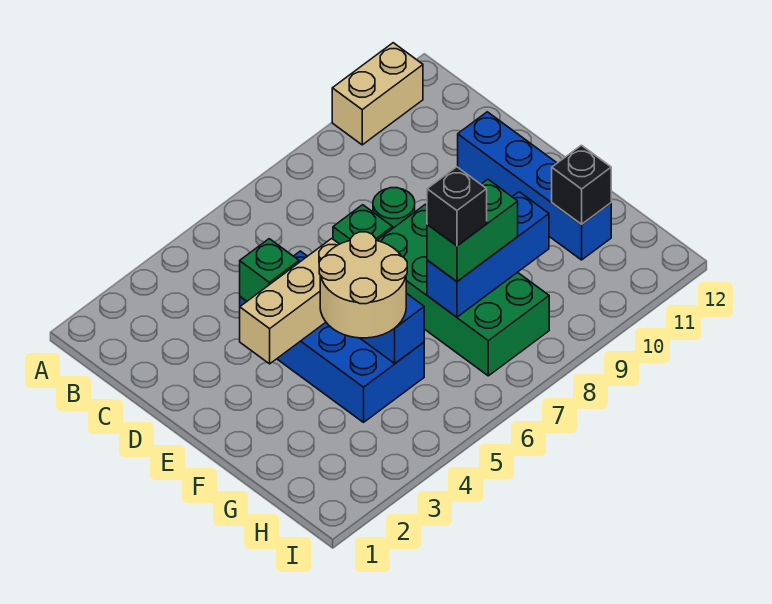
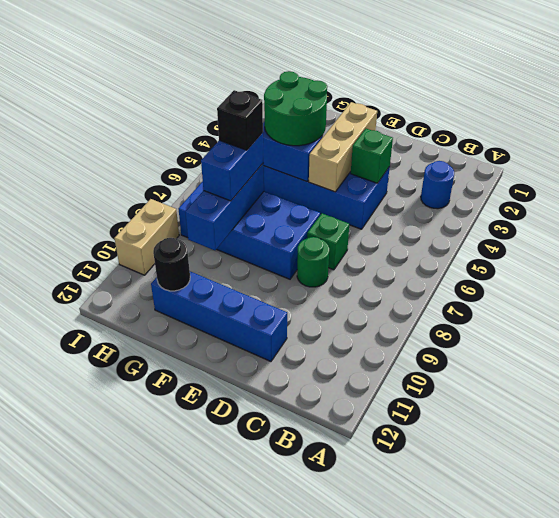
tan 1x2 brick [332,43,423,145] -> tan 1x2 brick moved to [114,199,179,275]
none -> blue 1x1 round brick [421,161,454,209]
green 2x4 brick [377,205,549,376] -> blue 2x4 brick [179,181,320,279]
tan 2x2 round brick [319,232,407,338] -> green 2x2 round brick [264,71,327,146]
green 1x2 brick [427,179,518,281] -> blue 1x2 brick [201,133,263,201]
black 1x1 brick [552,145,611,224] -> black 1x1 round brick [153,238,190,291]

